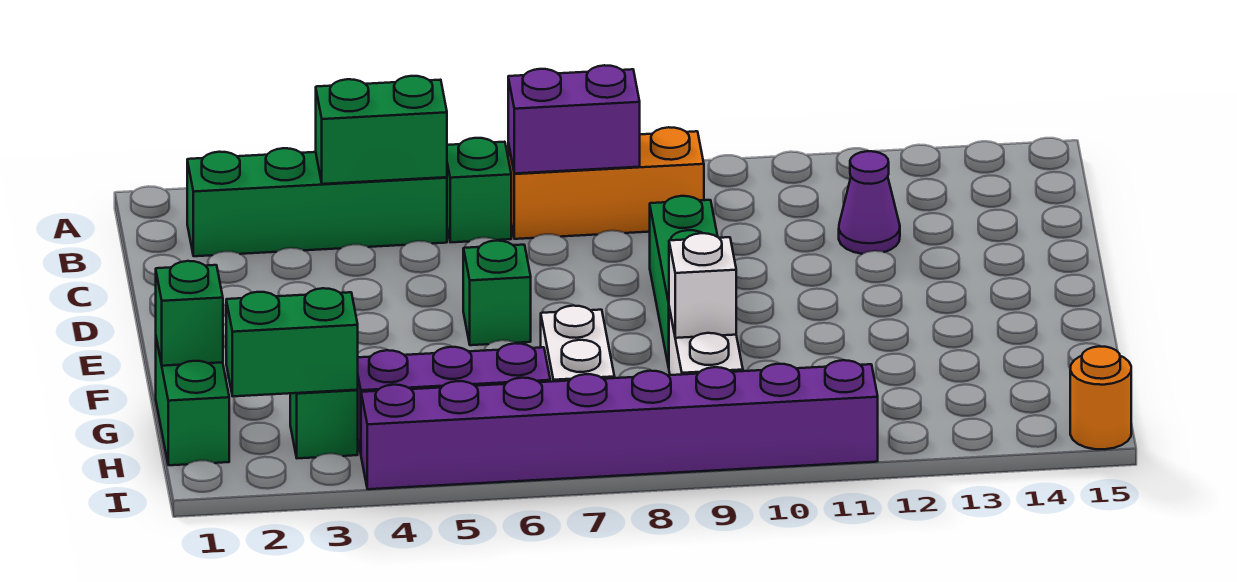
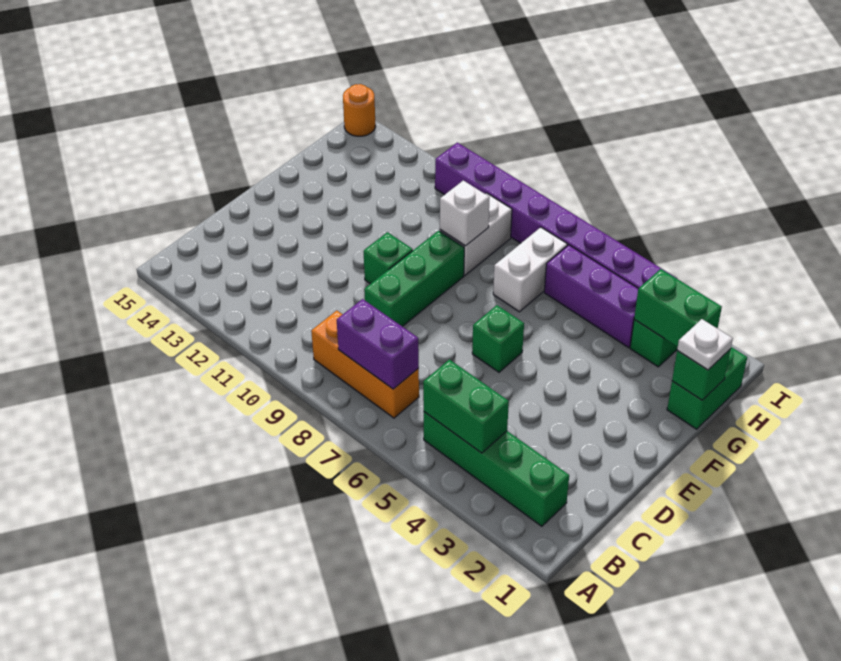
green 1x1 brick [447,138,511,242] -> green 1x1 brick moved to [363,232,413,284]
purple 1x1 cone [839,151,900,254] -> none
none -> white 1x1 plate [677,319,733,370]

